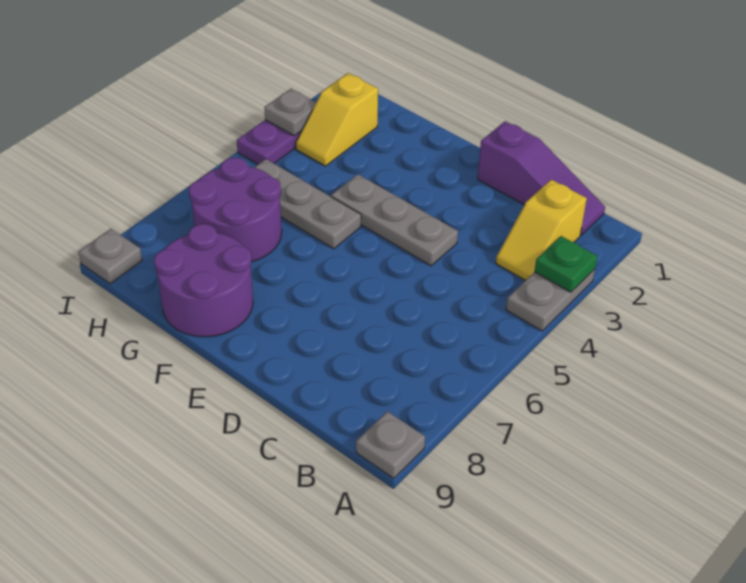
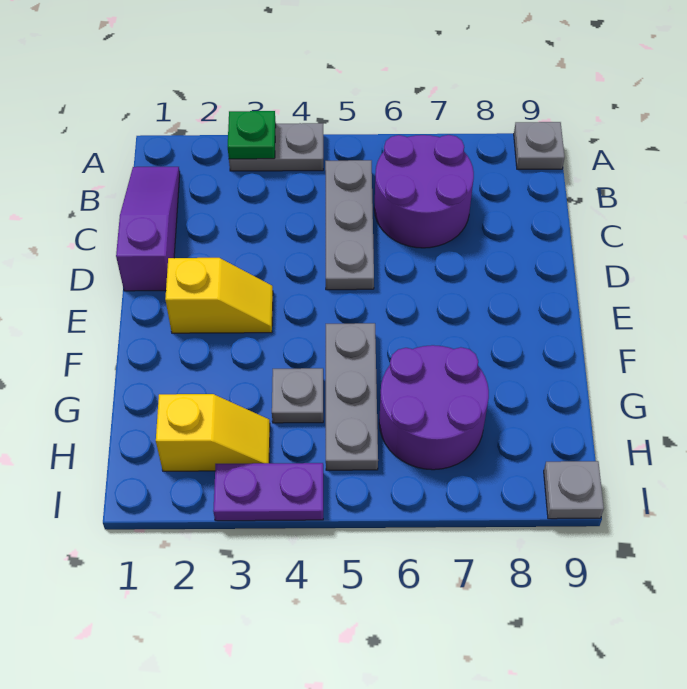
yellow 1x2 slope [496,180,587,281] -> yellow 1x2 slope moved to [165,258,273,333]
grey 1x3 plate [331,174,458,266] -> grey 1x3 plate moved to [325,160,374,290]
purple 2x2 round brick [154,224,253,337] -> purple 2x2 round brick moved to [374,135,474,248]
grey 1x1 plate [264,89,316,136] -> grey 1x1 plate moved to [272,368,323,423]

